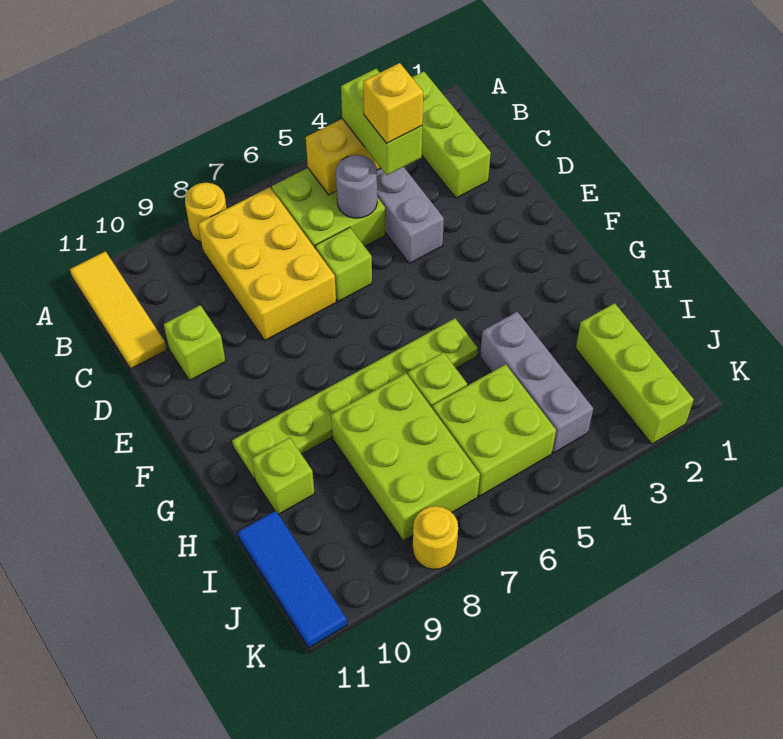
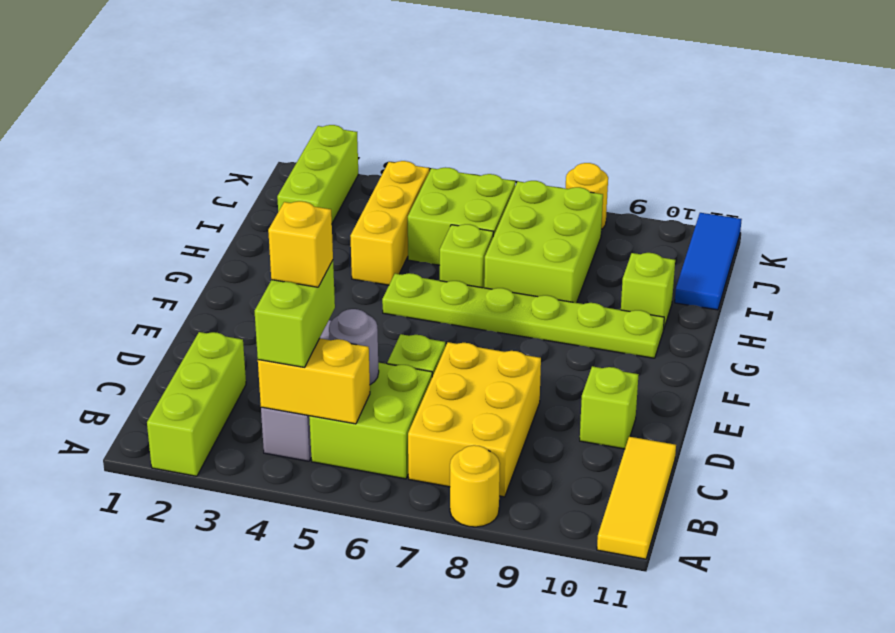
grey 1x3 brick [480,312,593,453] -> yellow 1x3 brick [350,161,429,285]

